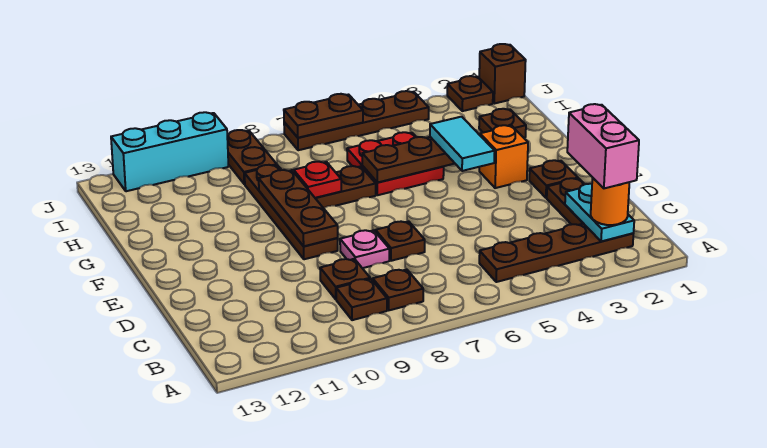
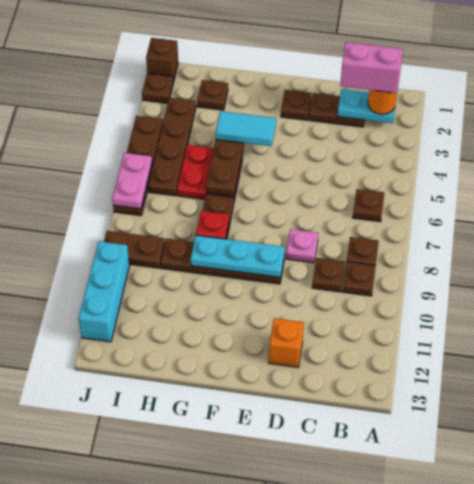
brown 1x4 plate [479,224,633,282] -> brown 1x4 plate moved to [148,98,196,196]
brown 1x1 plate [375,221,425,261] -> brown 1x1 plate moved to [353,189,384,222]
brown 1x3 plate [259,170,338,246] -> cyan 1x3 plate [191,235,285,277]
orange 1x1 brick [479,125,528,188] -> orange 1x1 brick moved to [269,318,304,367]
brown 1x2 plate [284,94,363,138] -> pink 1x2 plate [112,153,152,209]

